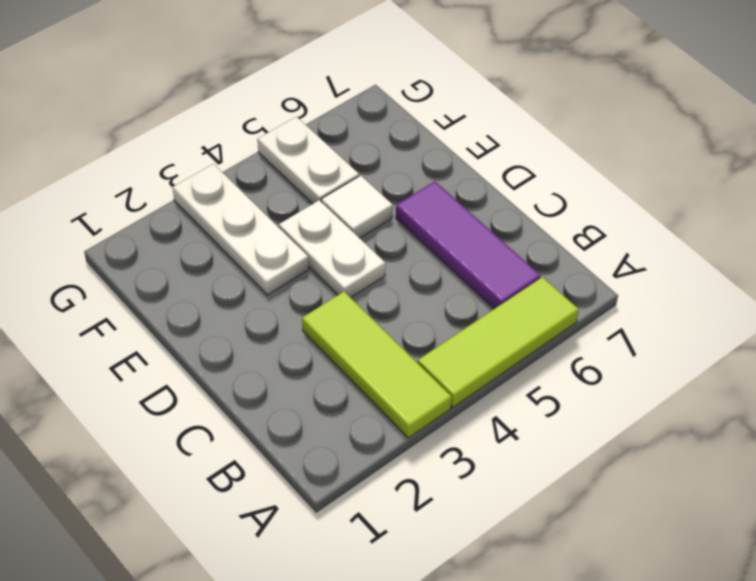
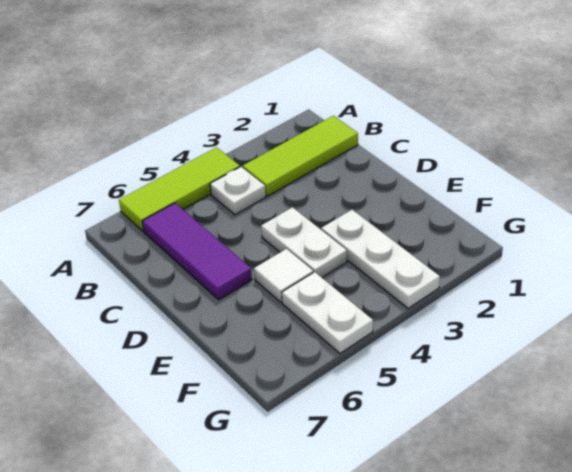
lime 1x3 tile [302,292,452,438] -> lime 1x3 tile turned to [243,116,358,196]
none -> white 1x1 plate [210,167,266,215]

